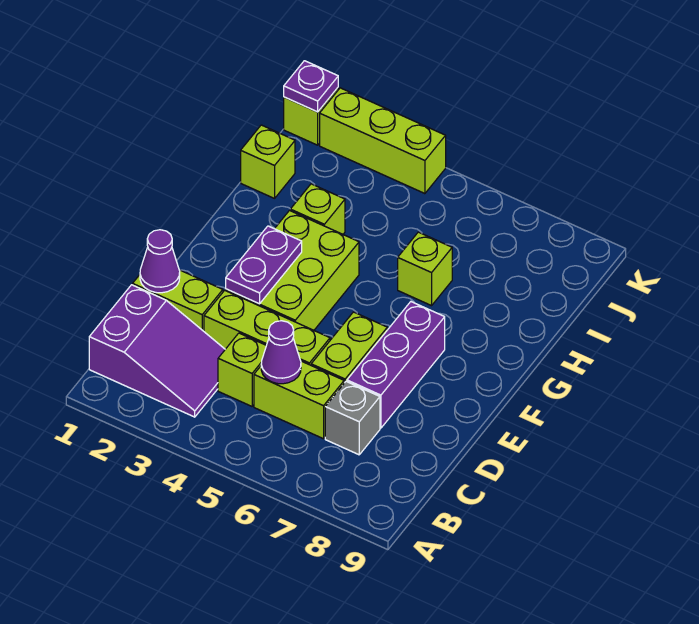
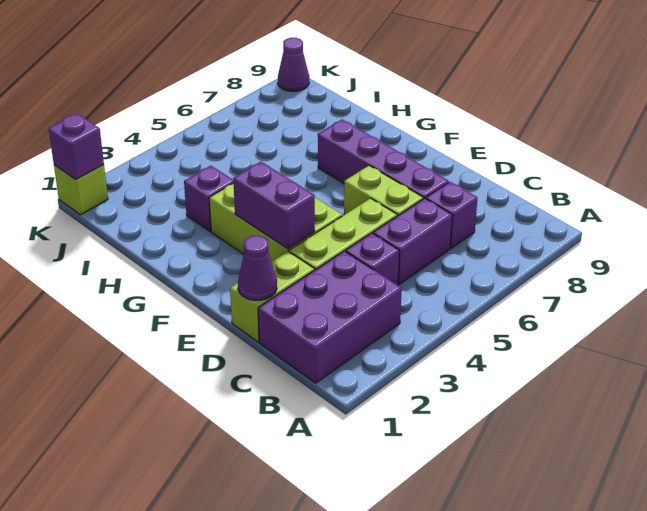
purple 2x3 slope [89,285,225,417] -> purple 2x3 brick [258,251,402,383]
lime 1x1 brick [218,333,266,406] -> purple 1x1 brick [346,233,399,285]
lime 1x2 brick [254,361,344,439] -> purple 1x2 brick [373,198,452,284]
purple 1x1 cone [261,321,301,384] -> purple 1x1 cone moved to [278,38,309,91]
grey 1x1 brick [325,381,380,455] -> purple 1x1 brick [426,182,478,248]
purple 1x3 brick [347,302,445,428] -> purple 1x4 brick [318,119,449,199]
purple 1x2 plate [226,226,302,304] -> purple 1x2 brick [233,162,315,249]
lime 1x1 brick [290,184,345,234] -> purple 1x1 brick [184,166,234,231]
lime 1x1 brick [398,232,452,306] -> none
lime 1x1 brick [241,125,295,198] -> none
purple 1x1 plate [284,61,338,112] -> purple 1x1 brick [49,114,104,180]
lime 1x3 brick [320,88,446,194] -> none

